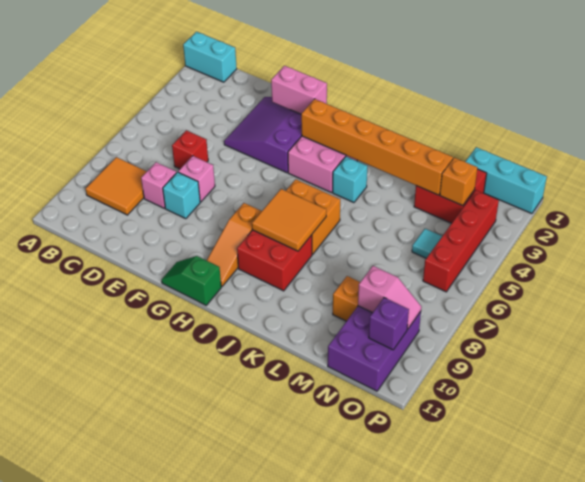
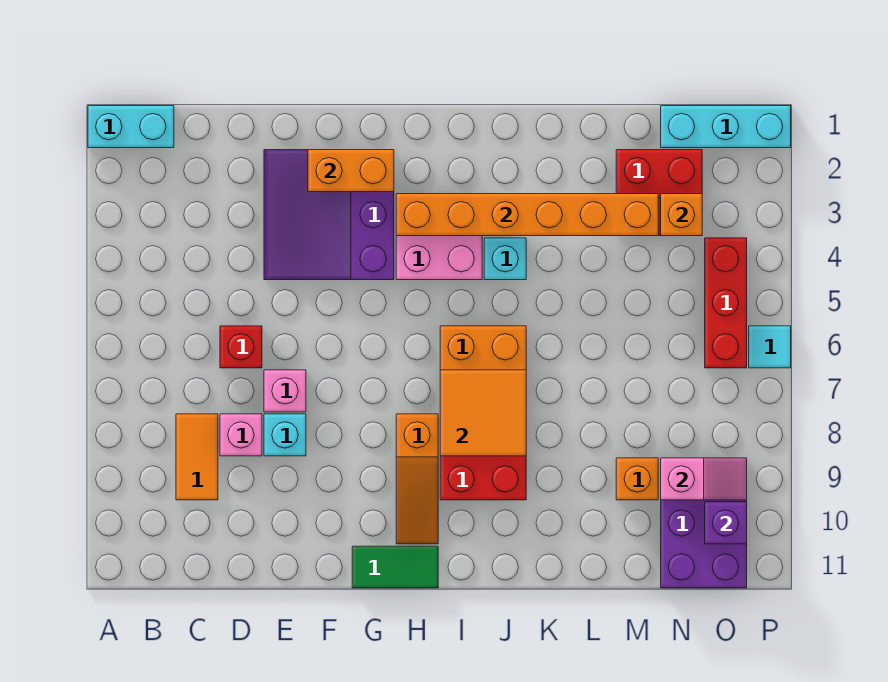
orange 2x2 tile [86,157,147,215] -> orange 1x2 tile [176,414,218,500]
pink 1x2 brick [271,66,327,114] -> orange 1x2 brick [308,150,394,192]
green 1x2 slope [161,256,221,305] -> green 1x2 tile [352,546,438,588]
cyan 1x1 tile [412,229,442,258] -> cyan 1x1 tile moved to [749,326,791,368]
red 1x4 brick [423,190,499,292] -> red 1x3 brick [705,238,747,368]

